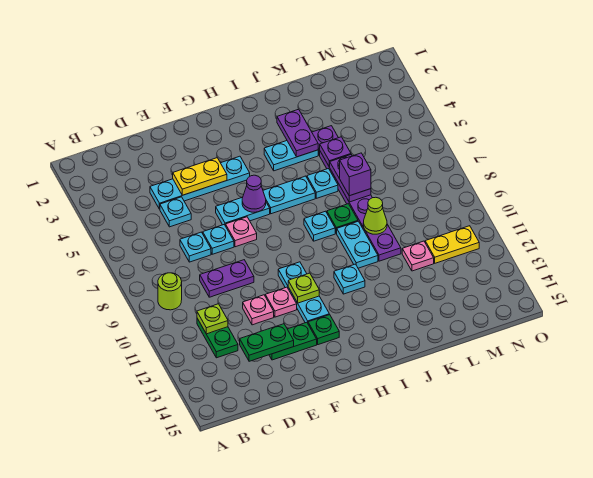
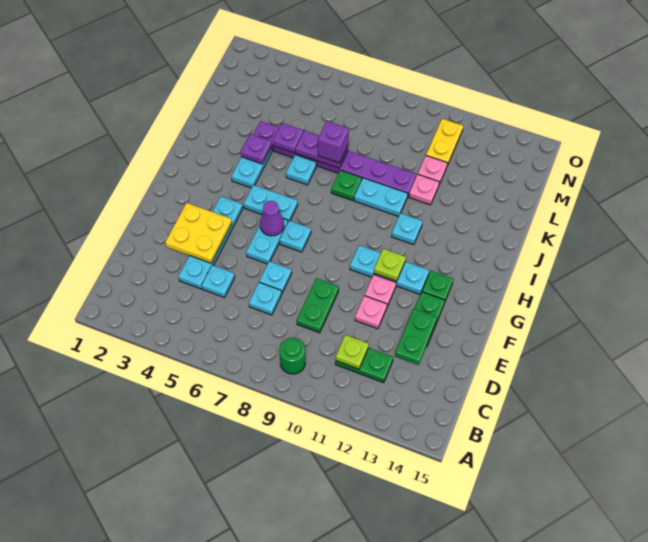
lime 1x1 round brick [158,273,182,310] -> green 1x1 round brick [279,338,305,374]
purple 1x2 plate [200,260,254,297] -> green 1x2 plate [297,278,339,333]
yellow 1x2 plate [173,158,227,195] -> yellow 2x2 plate [165,203,232,263]
pink 1x1 plate [226,217,257,247] -> pink 1x1 plate moved to [409,174,439,205]
cyan 1x2 plate [263,176,315,214] -> cyan 1x2 plate turned to [244,185,298,221]
cyan 1x1 plate [304,211,335,241] -> cyan 1x1 plate moved to [280,221,311,252]
purple 1x2 plate [277,109,318,157] -> purple 1x1 plate [241,134,272,164]
lime 1x1 cone [363,197,387,234] -> none

